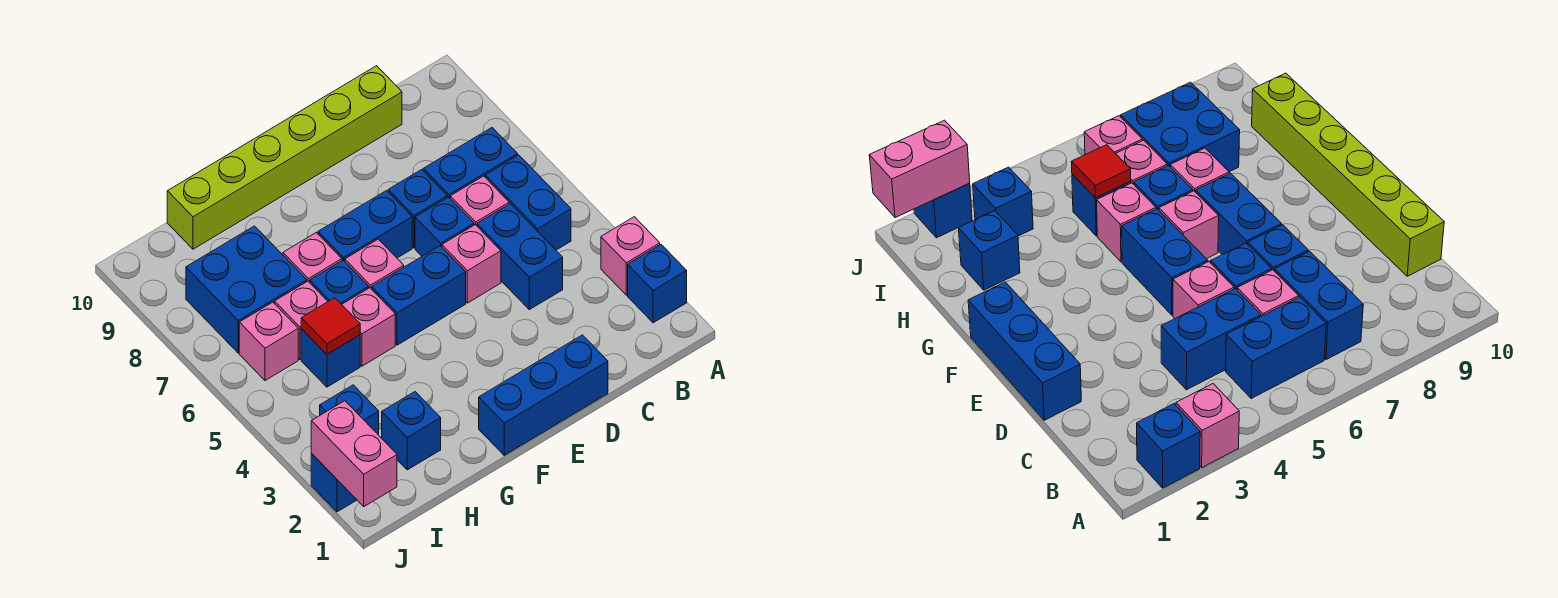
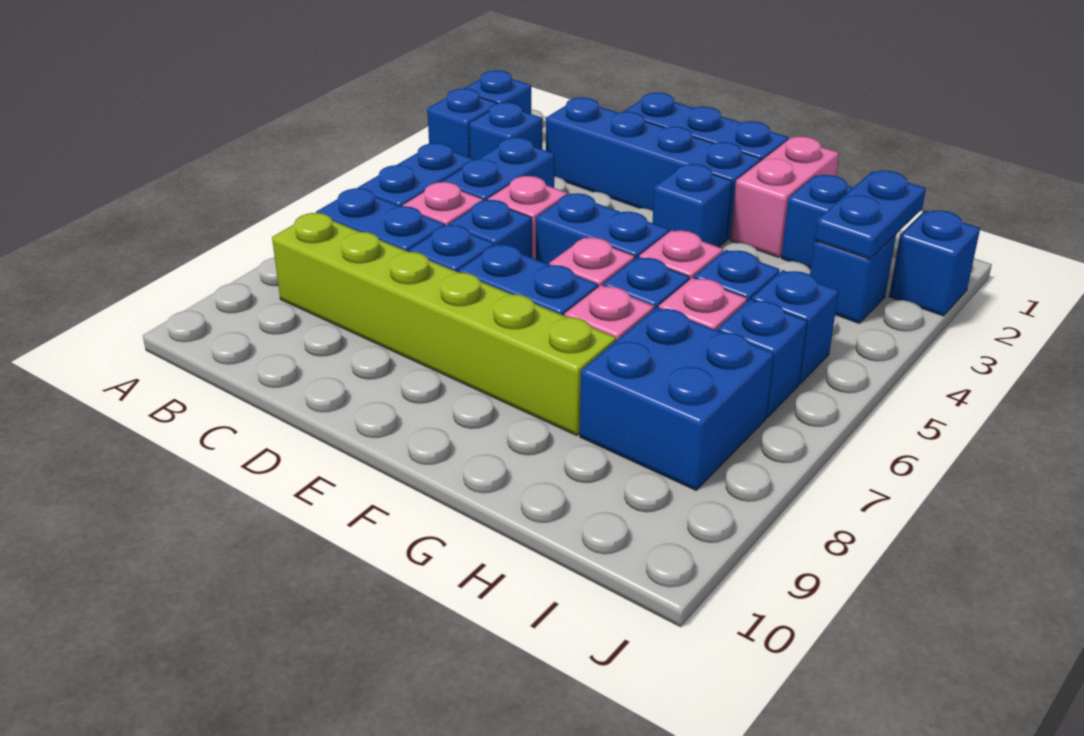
pink 1x1 brick [601,217,660,295] -> blue 1x1 brick [427,89,498,158]
none -> blue 1x1 brick [469,103,542,160]
none -> blue 1x4 brick [546,97,761,240]
lime 1x6 brick [167,66,402,249] -> lime 1x6 brick moved to [272,213,616,435]
none -> blue 1x1 brick [653,164,732,247]
red 1x1 tile [301,298,360,354] -> none
none -> blue 1x2 plate [815,171,926,260]
none -> blue 1x1 brick [752,270,839,384]
pink 1x1 brick [239,302,298,380] -> blue 1x1 brick [717,299,807,417]
pink 1x2 brick [311,401,397,506] -> pink 1x2 brick moved to [731,137,839,257]

